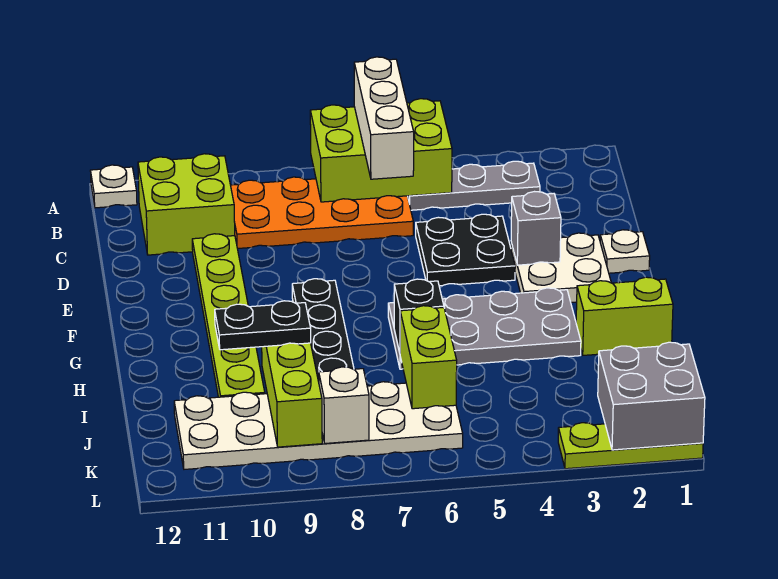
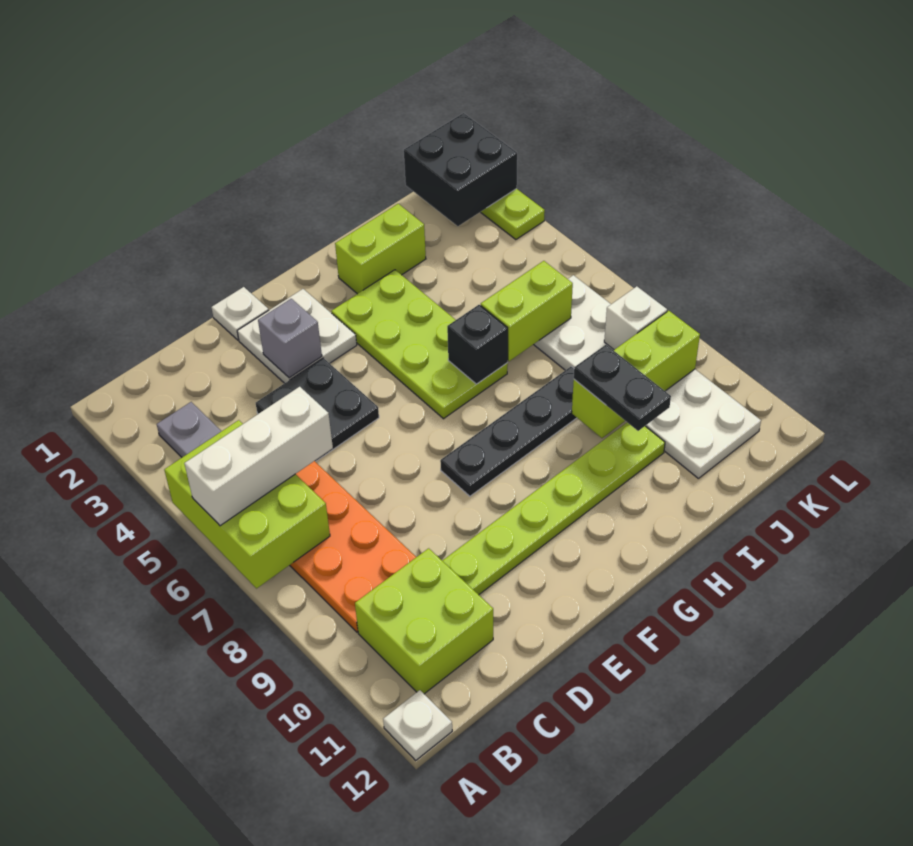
grey 2x4 plate [388,288,581,369] -> lime 2x4 plate [331,270,508,419]
lime 1x2 brick [576,277,673,355] -> lime 1x2 brick turned to [335,204,426,294]
grey 2x2 brick [598,342,705,450] -> black 2x2 brick [404,113,517,226]

